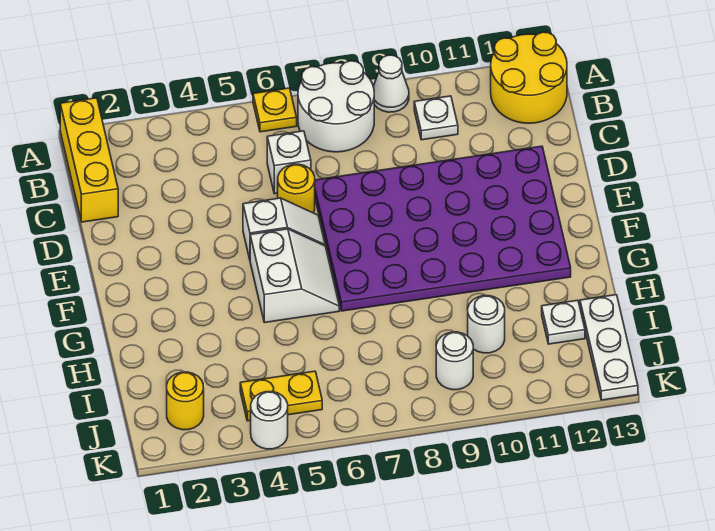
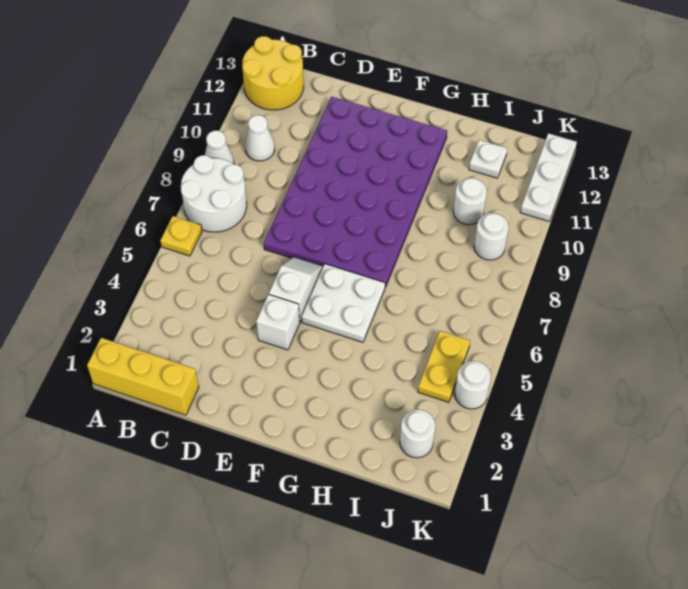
white 1x1 plate [414,96,458,140] -> white 1x1 cone [245,115,275,161]
white 1x1 brick [267,131,311,194] -> white 1x1 brick moved to [256,294,300,350]
yellow 1x1 round brick [278,164,315,213] -> none
white 2x2 slope [250,229,339,323] -> white 2x2 plate [301,264,385,342]
white 1x3 plate [580,295,638,400] -> white 1x3 plate turned to [520,133,577,221]
yellow 1x1 round brick [167,372,204,430] -> white 1x1 round brick [400,410,435,458]

